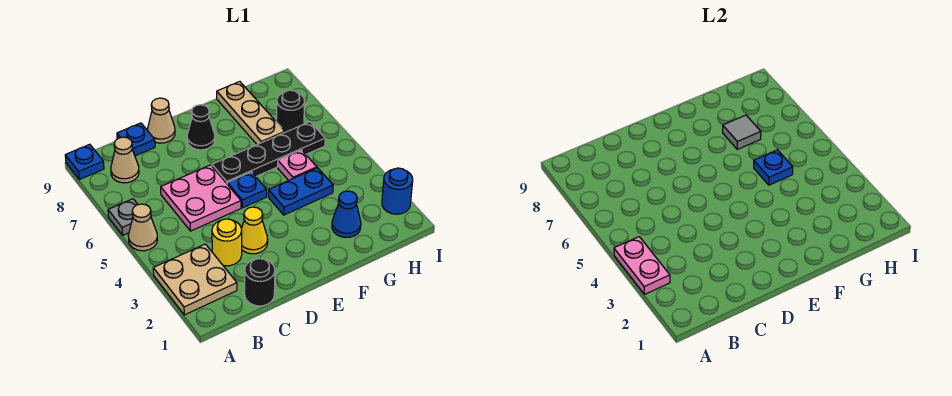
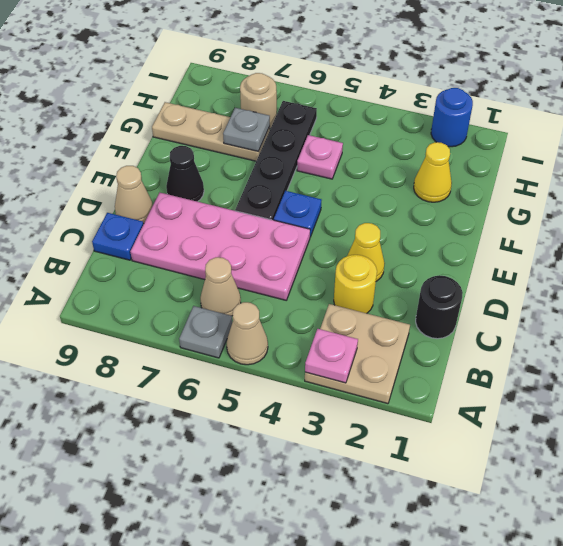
pink 1x2 plate [614,237,670,294] -> pink 1x1 plate [305,329,358,383]
blue 1x1 plate [65,144,104,179] -> none
tan 1x1 cone [111,137,139,183] -> tan 1x1 cone moved to [200,257,241,316]
pink 2x2 plate [161,165,241,231] -> pink 2x4 plate [130,192,310,300]
blue 1x2 plate [268,168,333,215] -> none
blue 1x1 cone [332,191,361,238] -> yellow 1x1 cone [414,142,452,202]
blue 1x1 plate [754,150,793,185] -> none
grey 1x1 tile [723,115,761,149] -> grey 1x1 plate [223,108,270,152]
black 1x1 round brick [276,90,305,132] -> tan 1x1 round brick [240,73,277,128]

